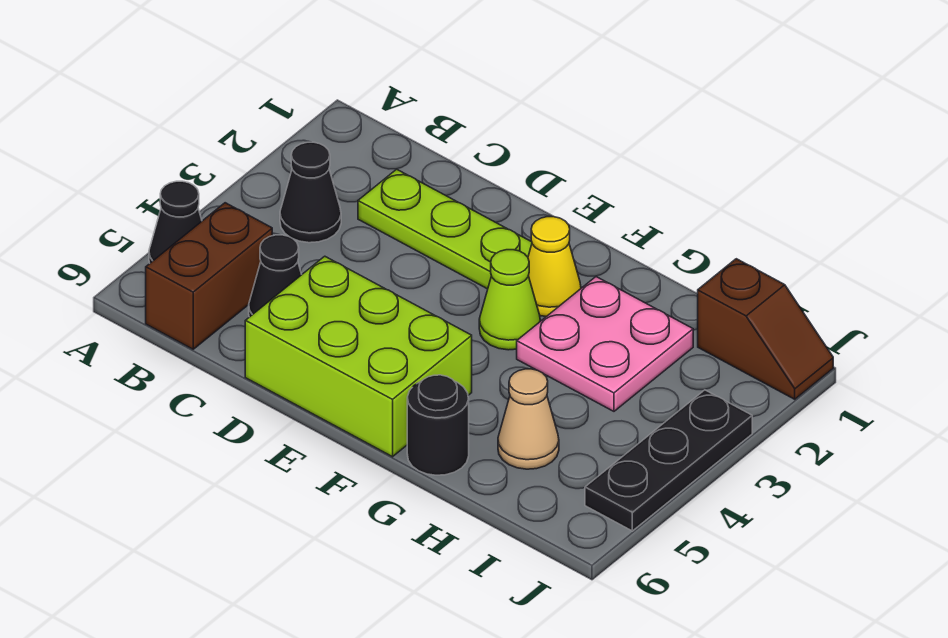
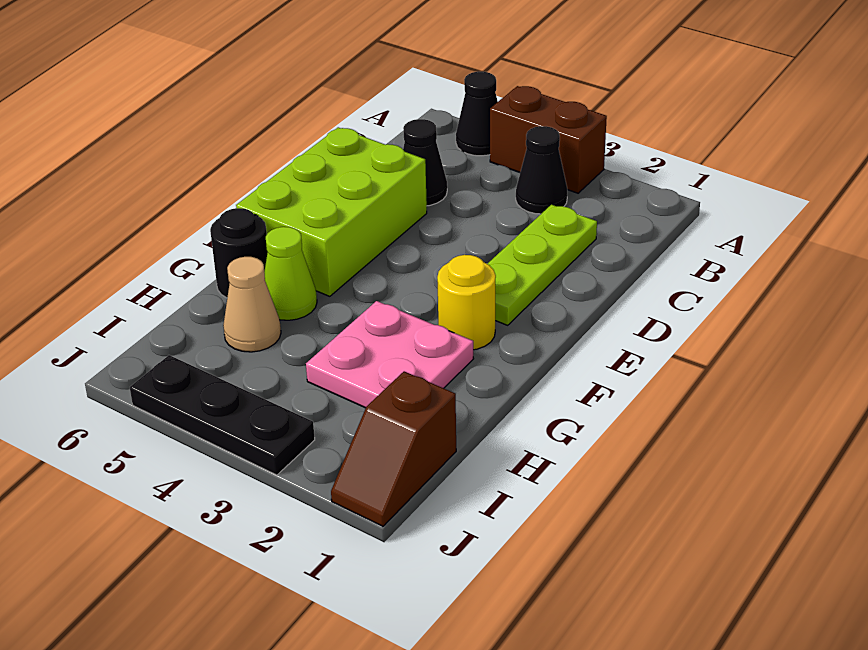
brown 1x2 brick [146,203,272,349] -> brown 1x2 brick moved to [490,86,607,193]
yellow 1x1 cone [528,217,581,317] -> yellow 1x1 round brick [437,255,496,350]
lime 1x1 cone [479,250,540,350] -> lime 1x1 cone moved to [264,227,317,320]

